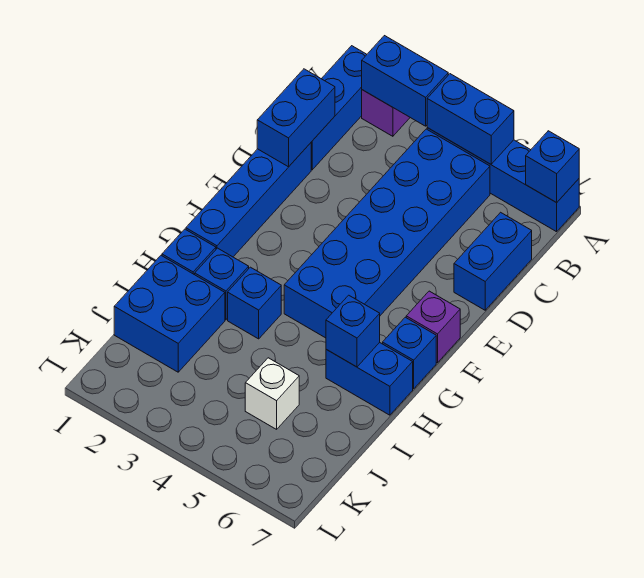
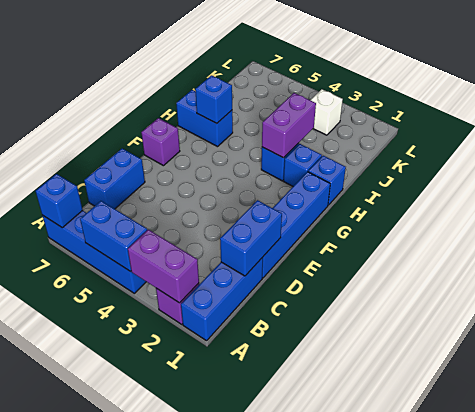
blue 1x2 brick [362,36,448,126] -> purple 1x2 brick [128,230,199,303]
blue 2x6 brick [284,129,490,338] -> none
blue 1x1 brick [383,317,436,389] -> none
none -> purple 1x2 brick [262,93,316,158]
blue 2x2 brick [114,256,225,372] -> none
white 1x1 brick [245,358,299,429] -> white 1x1 brick moved to [311,89,343,135]

